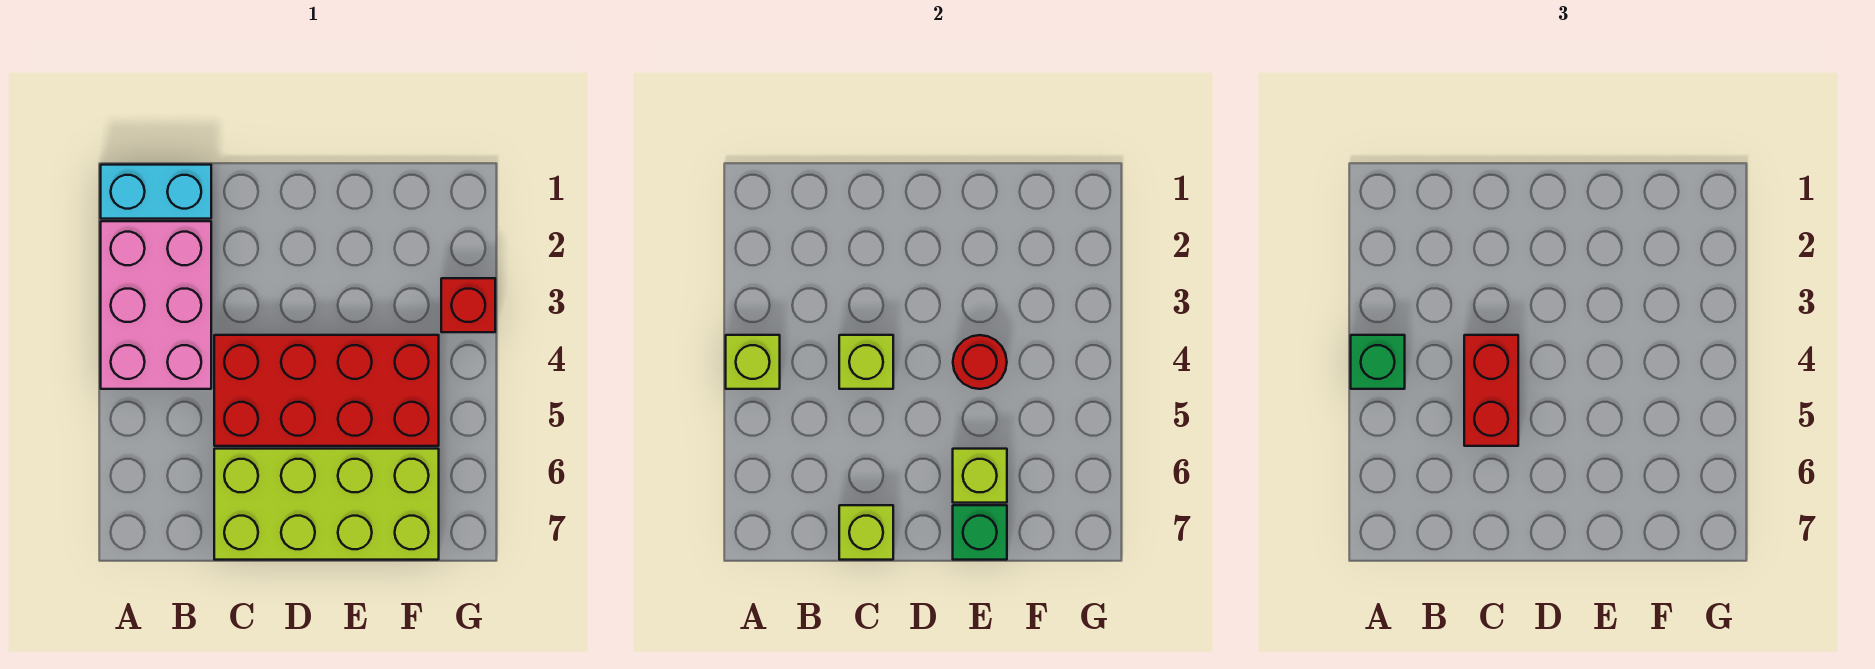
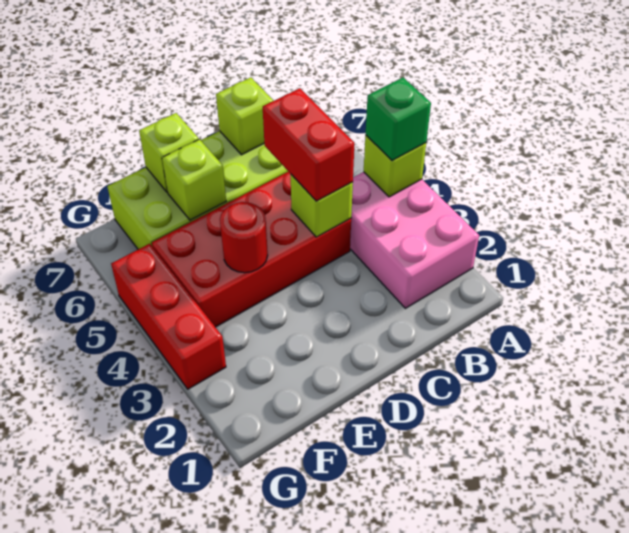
cyan 1x2 brick [101,165,211,219] -> none
green 1x1 brick [953,505,1007,560] -> lime 1x1 brick [139,113,199,192]
red 1x1 brick [441,278,495,332] -> red 1x3 brick [111,244,226,389]

